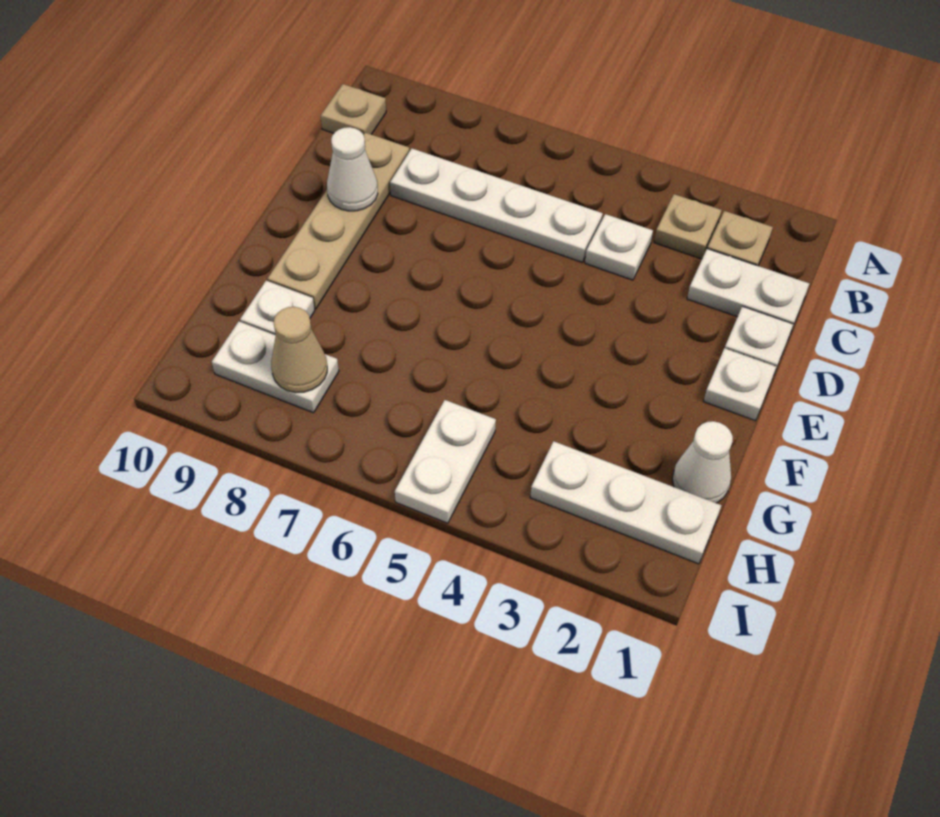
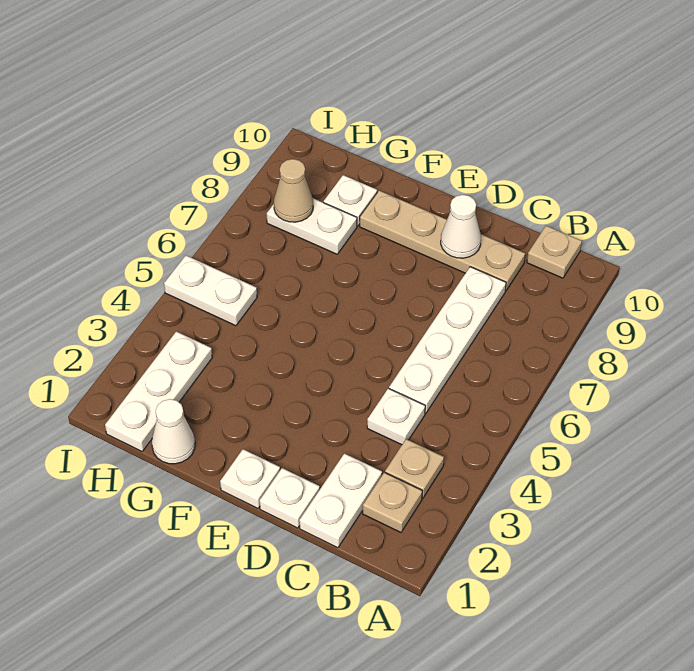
white 1x2 plate [212,322,339,413] -> white 1x2 plate turned to [267,198,357,254]

